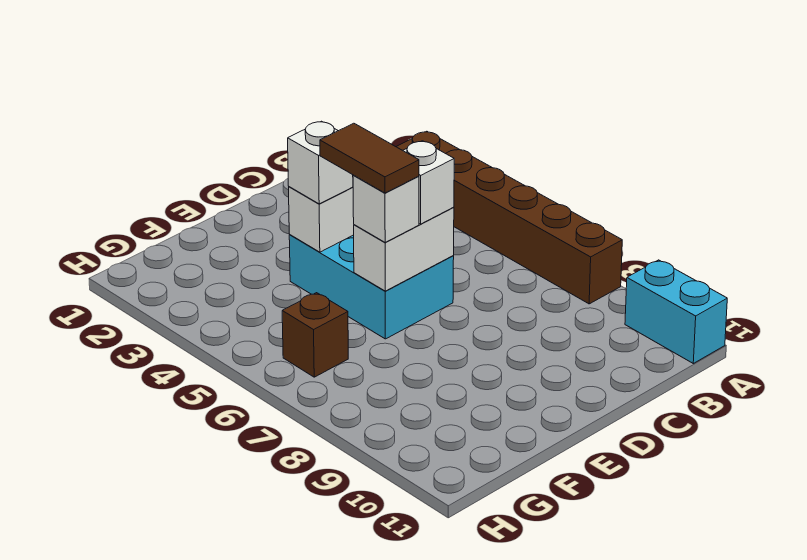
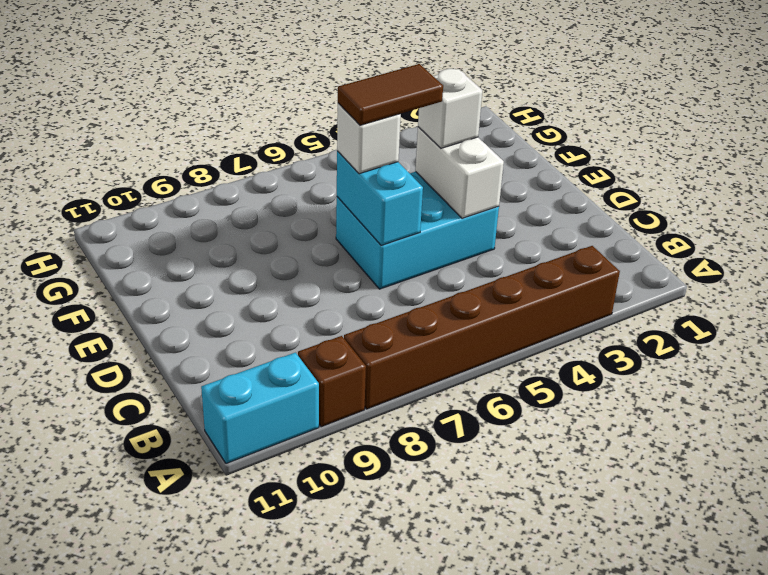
white 1x2 brick [354,207,454,291] -> cyan 1x2 brick [337,151,423,246]
white 1x1 brick [403,141,454,224] -> none
brown 1x1 brick [282,293,348,377] -> brown 1x1 brick moved to [298,336,366,427]

